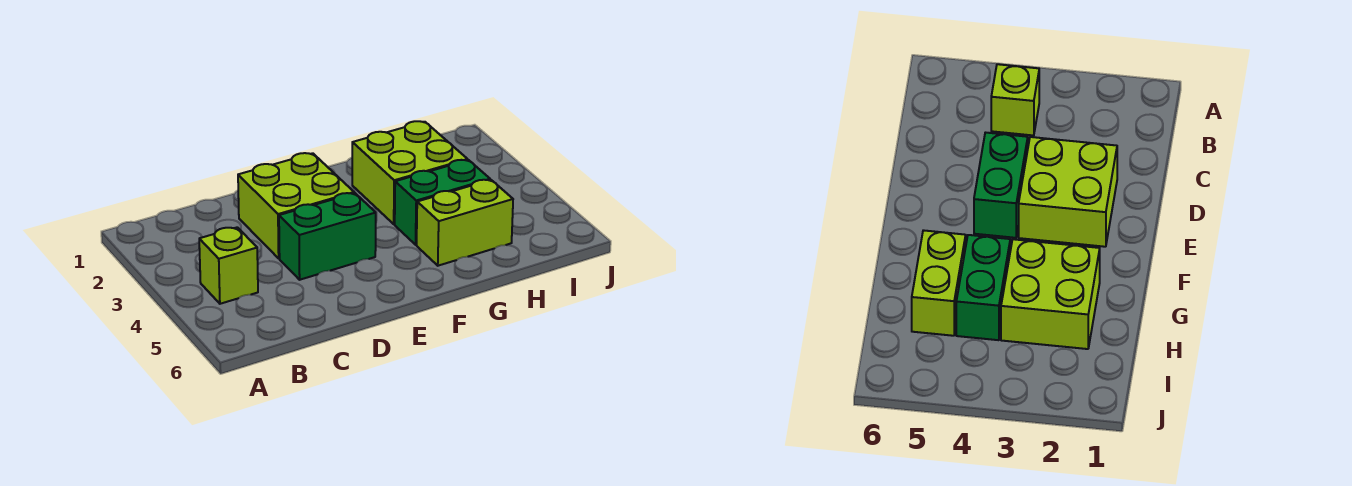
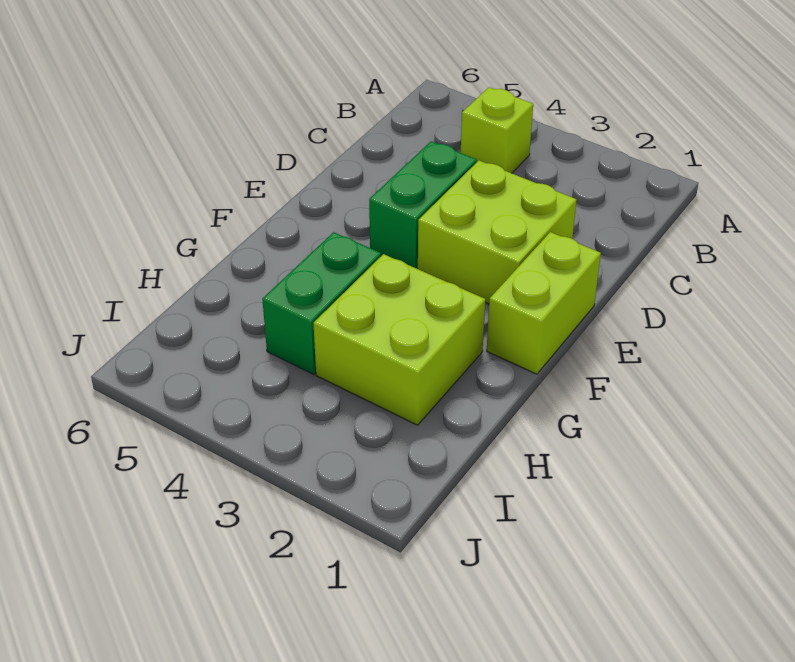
lime 1x2 brick [417,180,513,266] -> lime 1x2 brick moved to [487,232,601,374]

